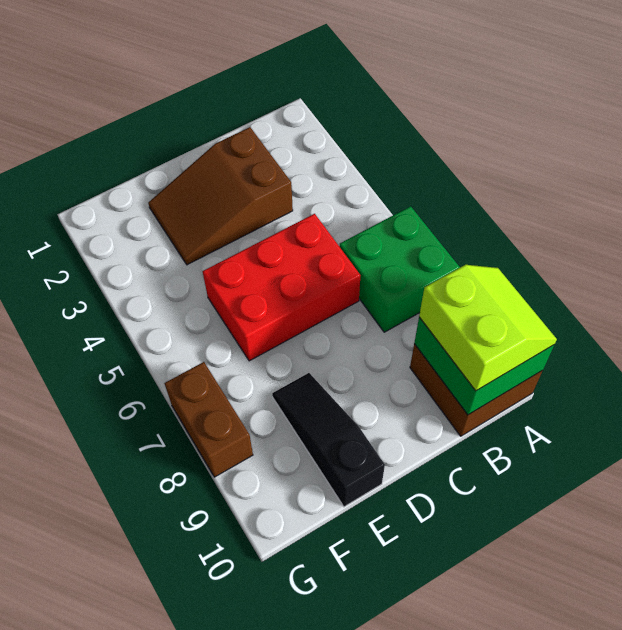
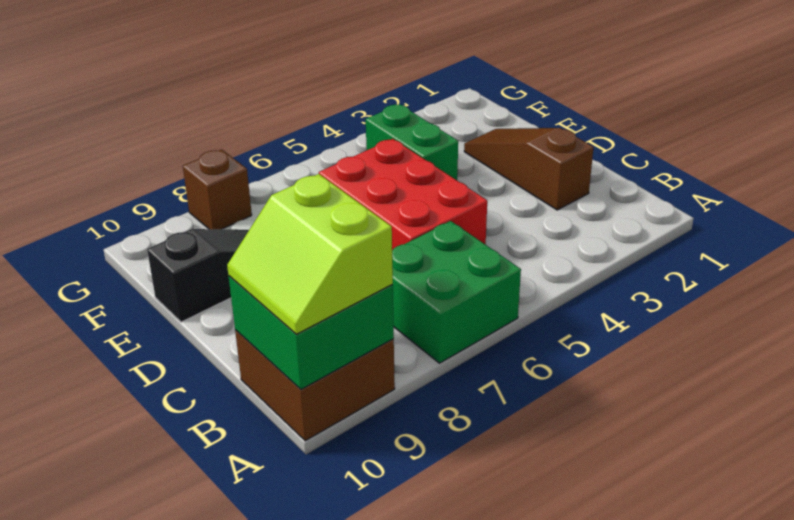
lime 2x2 slope [419,265,557,391] -> lime 2x2 slope turned to [227,174,393,334]
brown 2x3 slope [148,127,293,265] -> brown 1x3 slope [464,128,594,210]
none -> green 1x2 brick [366,104,458,180]
brown 1x2 brick [164,362,253,477] -> brown 1x1 brick [183,149,252,229]

